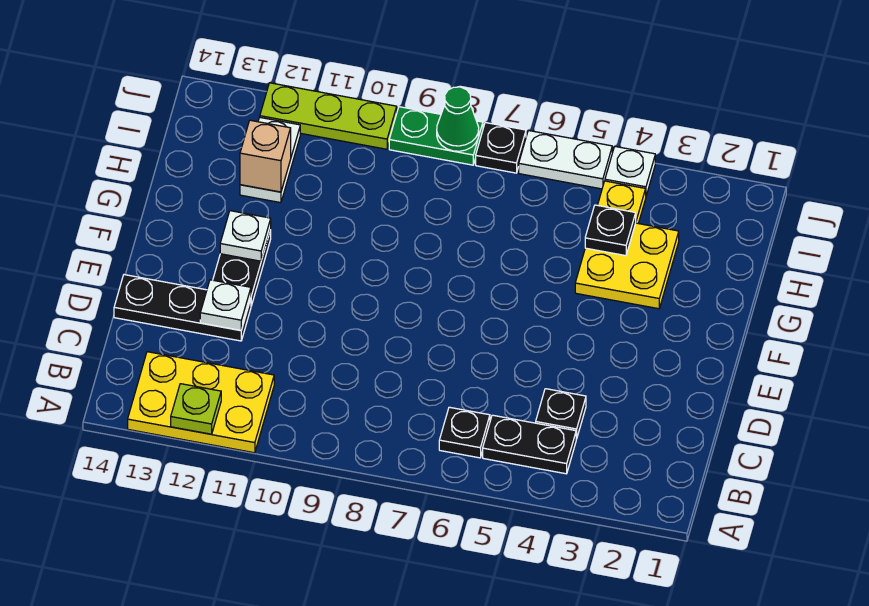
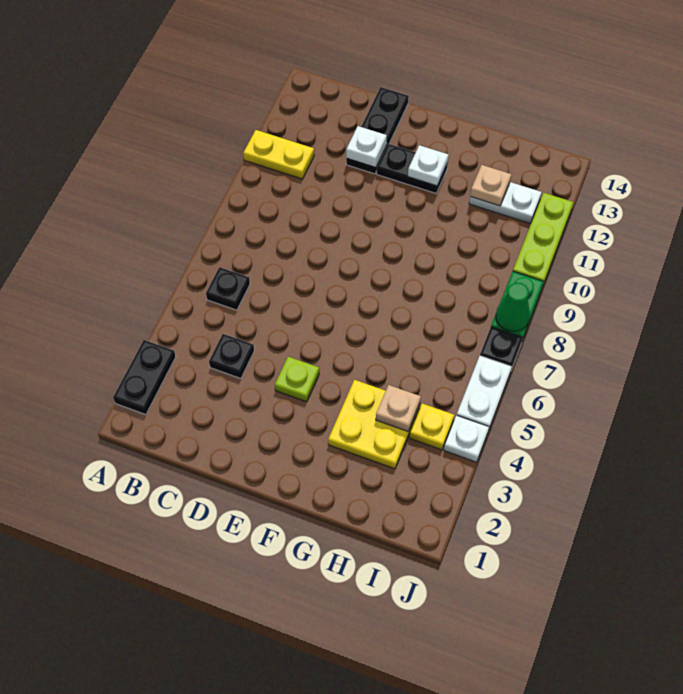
yellow 2x3 plate [128,352,274,453] -> yellow 1x2 plate [243,130,314,179]
lime 1x1 plate [171,384,221,434] -> lime 1x1 plate moved to [275,357,319,402]
black 1x2 plate [483,415,576,474] -> black 1x2 plate moved to [113,340,176,415]
black 1x1 plate [585,205,636,256] -> tan 1x1 plate [376,385,421,431]
tan 1x1 brick [240,120,291,192] -> tan 1x1 plate [470,165,511,206]

